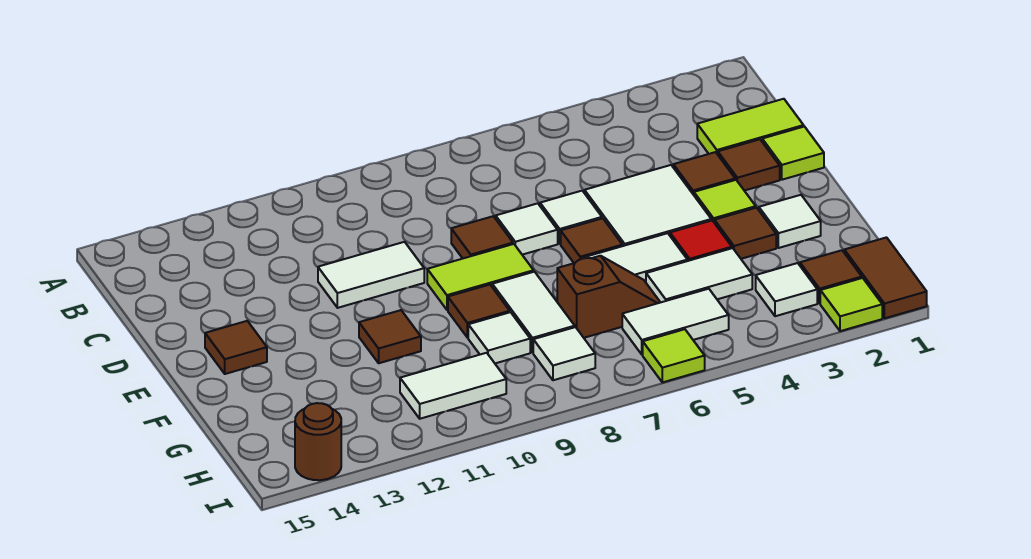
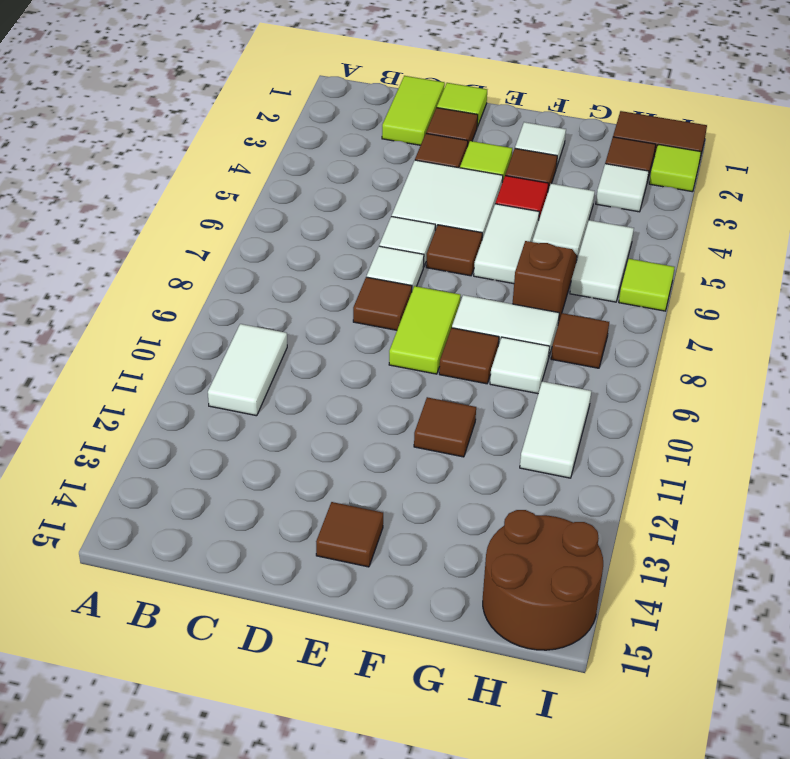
white 1x2 tile [318,242,424,308] -> white 1x2 tile moved to [208,324,287,416]
white 1x1 tile [533,327,595,380] -> brown 1x1 tile [551,313,609,368]
brown 1x1 round brick [295,403,341,480] -> brown 2x2 round brick [483,510,603,650]

